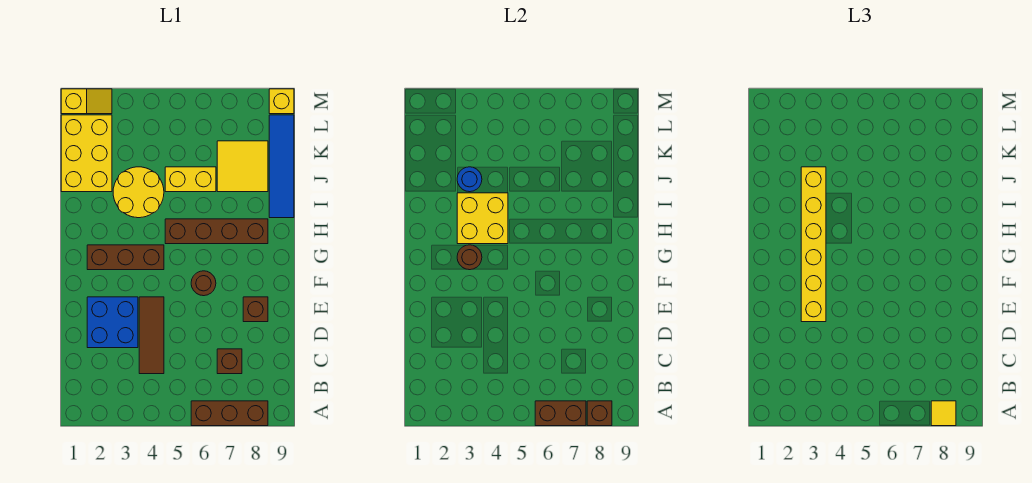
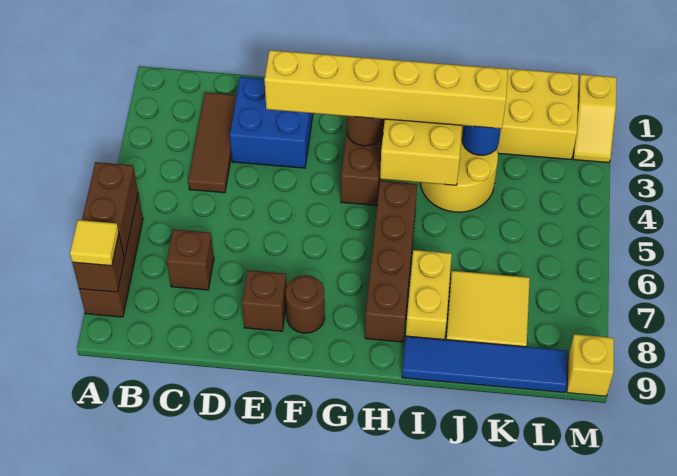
brown 1x3 tile [139,297,164,374] -> brown 1x3 tile turned to [188,92,237,193]
brown 1x1 round brick [191,271,216,296] -> brown 1x1 round brick moved to [286,275,325,333]
yellow 1x2 brick [165,167,216,192] -> yellow 1x2 brick moved to [406,250,452,340]

